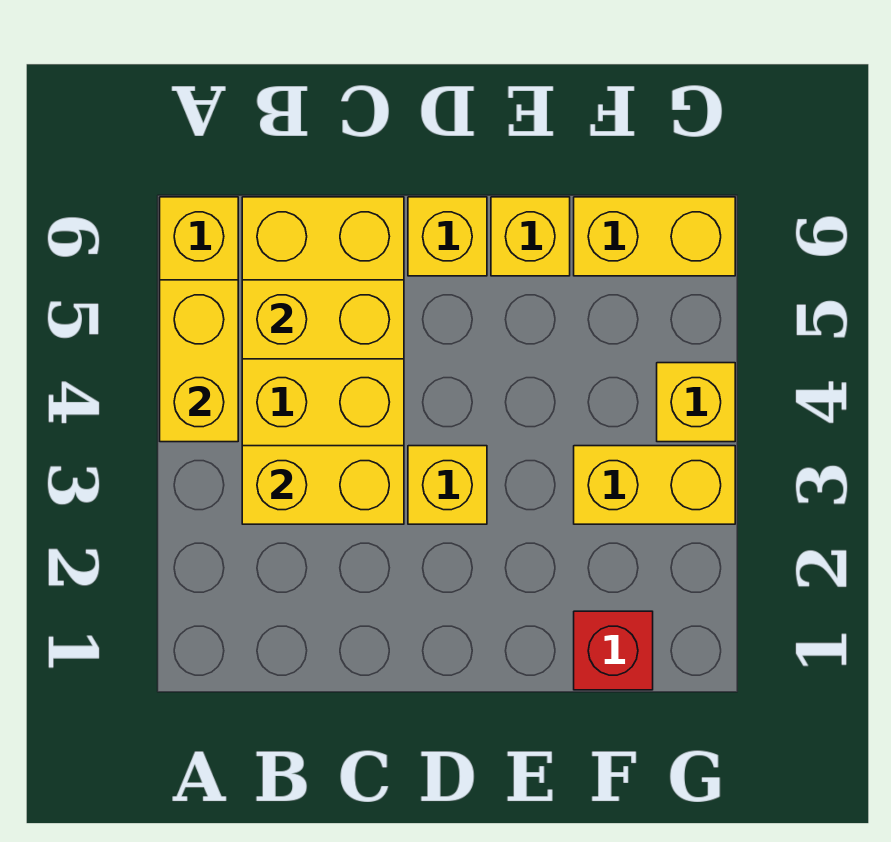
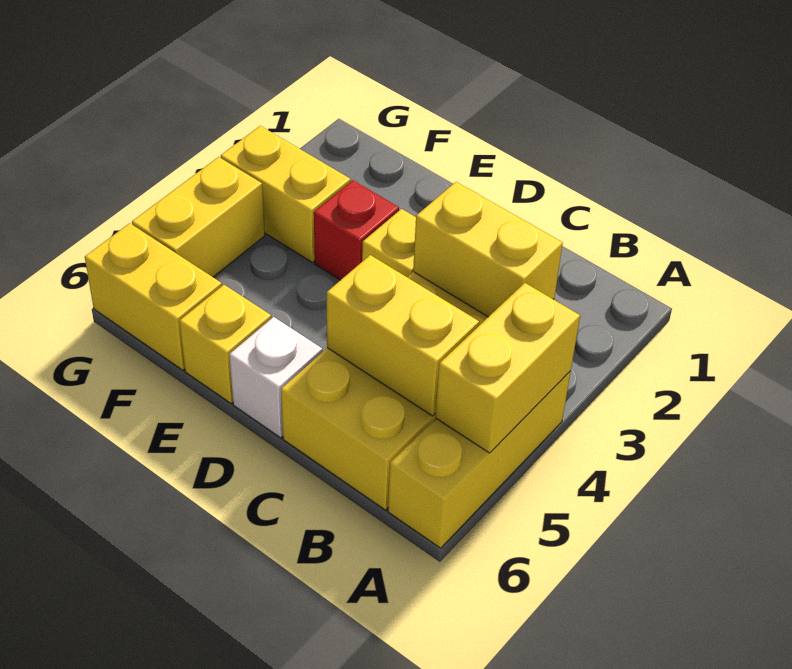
yellow 1x1 brick [408,197,487,276] -> white 1x1 brick [229,317,322,438]
red 1x1 brick [574,611,653,690] -> red 1x1 brick moved to [314,180,399,280]
yellow 1x1 brick [657,363,735,442] -> yellow 1x2 brick [132,157,265,277]

